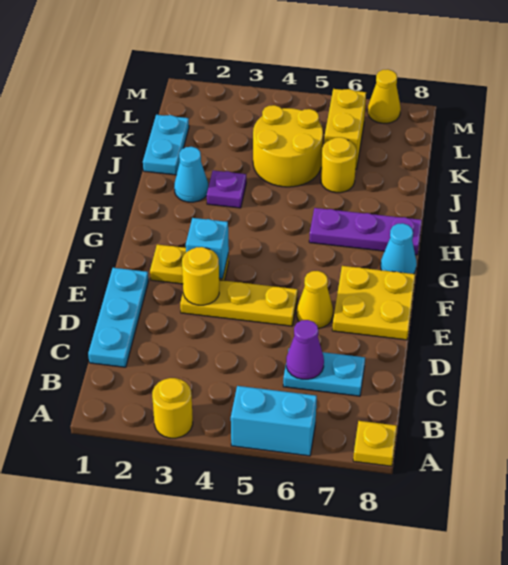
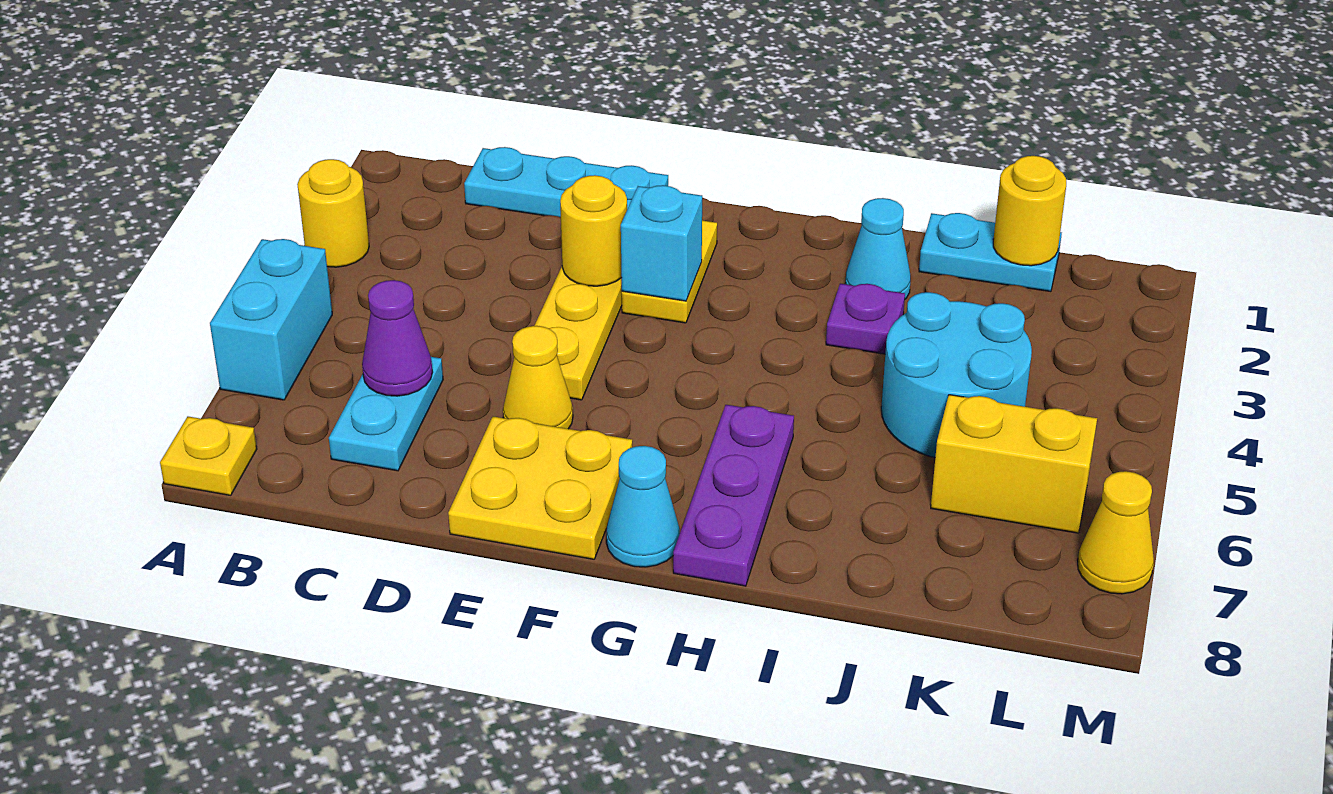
yellow 2x2 round brick [253,105,323,187] -> cyan 2x2 round brick [881,292,1032,457]
yellow 1x1 round brick [321,137,356,193] -> yellow 1x1 round brick moved to [993,156,1066,266]

